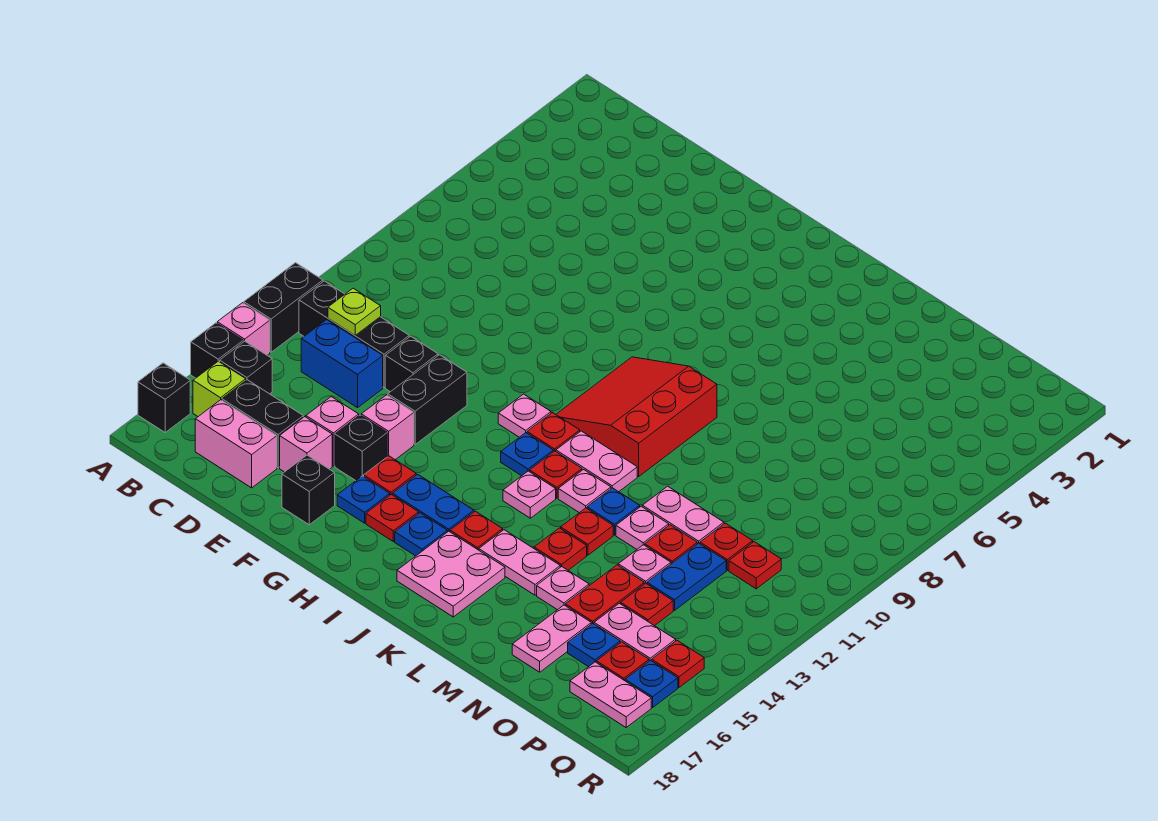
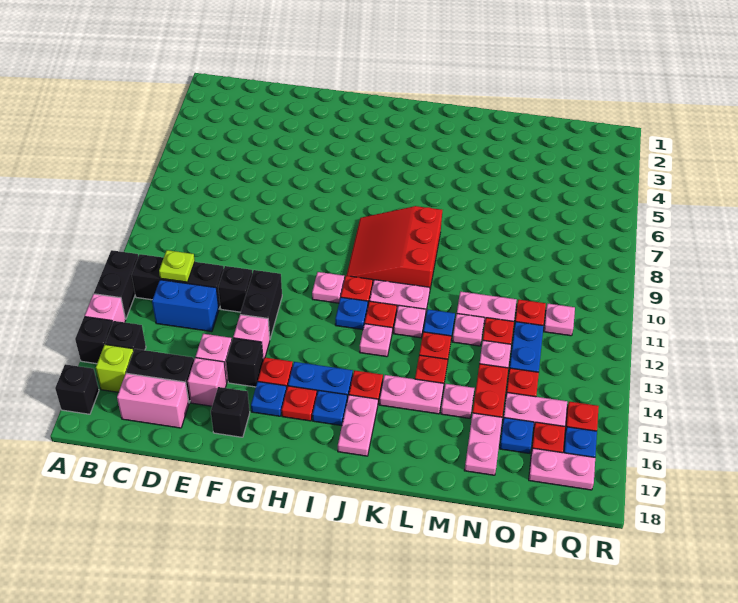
pink 2x2 plate [397,531,505,617] -> pink 1x2 plate [338,395,378,456]
red 1x1 plate [729,542,781,589] -> pink 1x1 plate [544,303,575,336]

